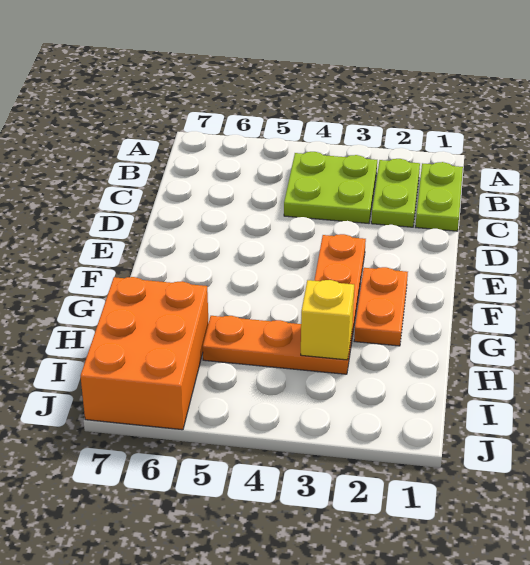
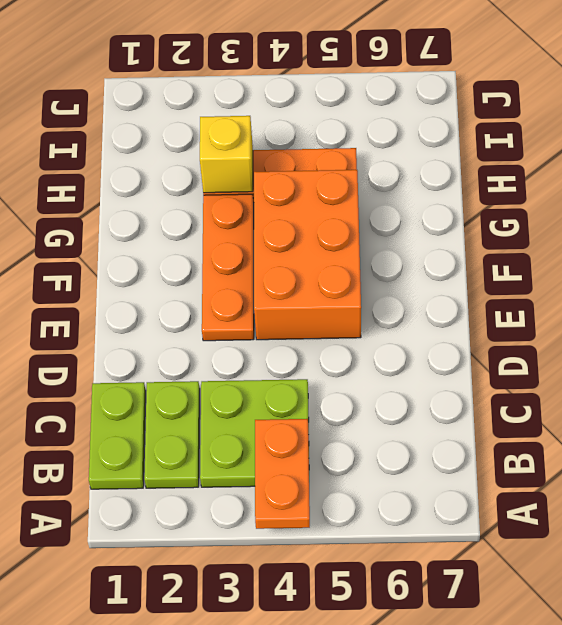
orange 1x2 plate [354,267,408,346] -> orange 1x2 plate moved to [255,419,310,529]
orange 2x3 brick [81,277,208,430] -> orange 2x3 brick moved to [254,170,361,340]

